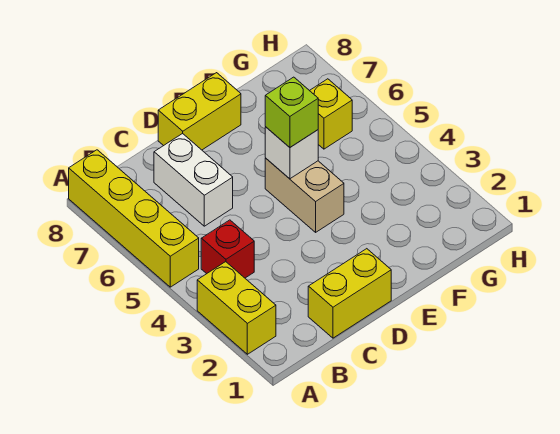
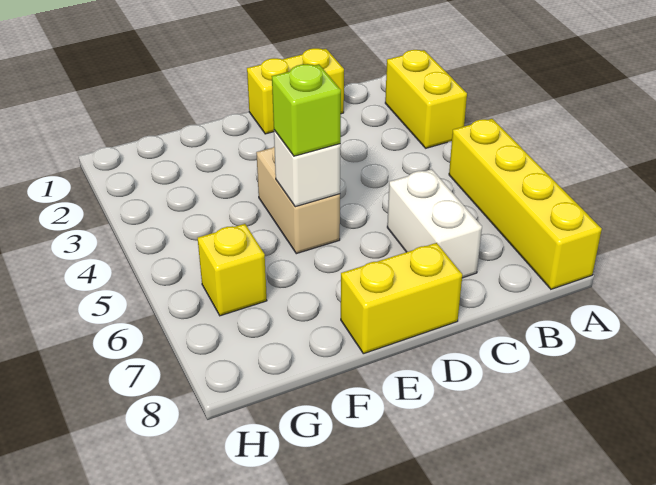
red 1x1 brick [201,220,254,278] -> none

